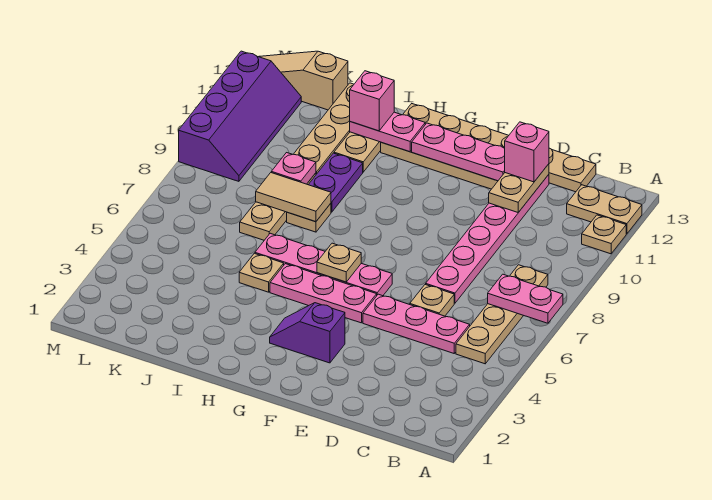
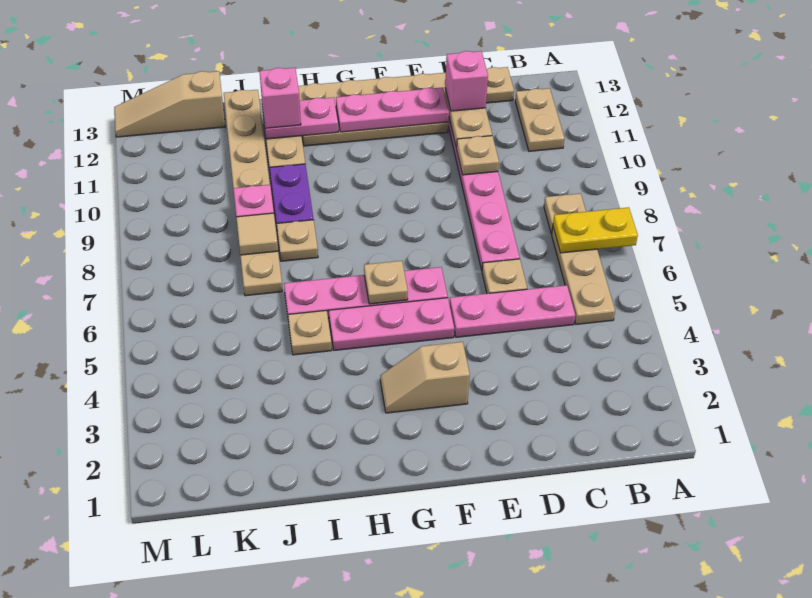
pink 1x2 plate [488,274,563,323] -> yellow 1x2 plate [553,207,638,253]
tan 1x1 plate [582,215,626,254] -> tan 1x1 plate moved to [457,136,499,175]
tan 1x2 plate [567,185,642,234] -> tan 1x2 plate turned to [515,88,565,151]
purple 1x2 slope [270,303,345,363] -> tan 1x2 slope [380,342,470,413]
tan 1x2 tile [256,173,331,222] -> tan 1x1 tile [236,213,278,255]
purple 2x4 slope [179,51,301,181] -> none

